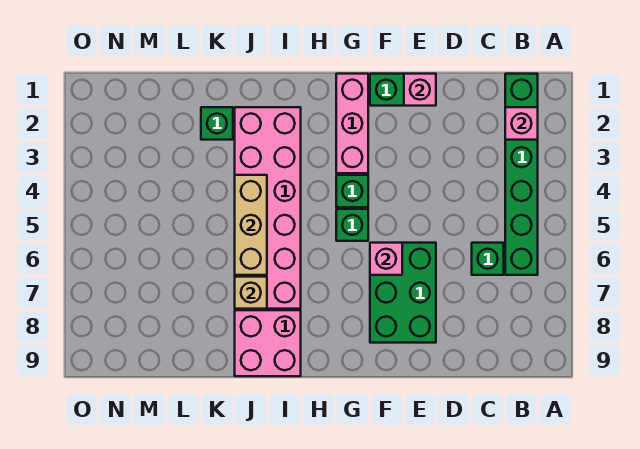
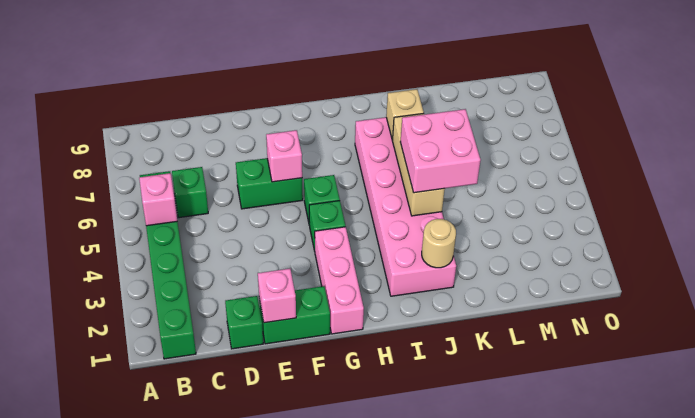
pink 1x1 brick [505,107,538,140] -> pink 1x1 brick moved to [139,173,177,226]
green 2x3 brick [370,243,436,343] -> green 1x2 brick [236,158,303,209]
pink 2x2 brick [235,310,301,376] -> pink 2x2 brick moved to [400,109,481,193]
none -> tan 1x1 round brick [422,219,456,268]
green 1x1 brick [201,107,233,140] -> green 1x1 brick moved to [225,296,263,349]

